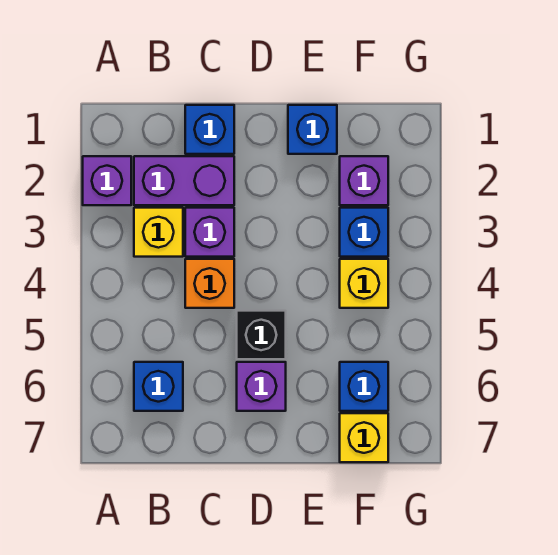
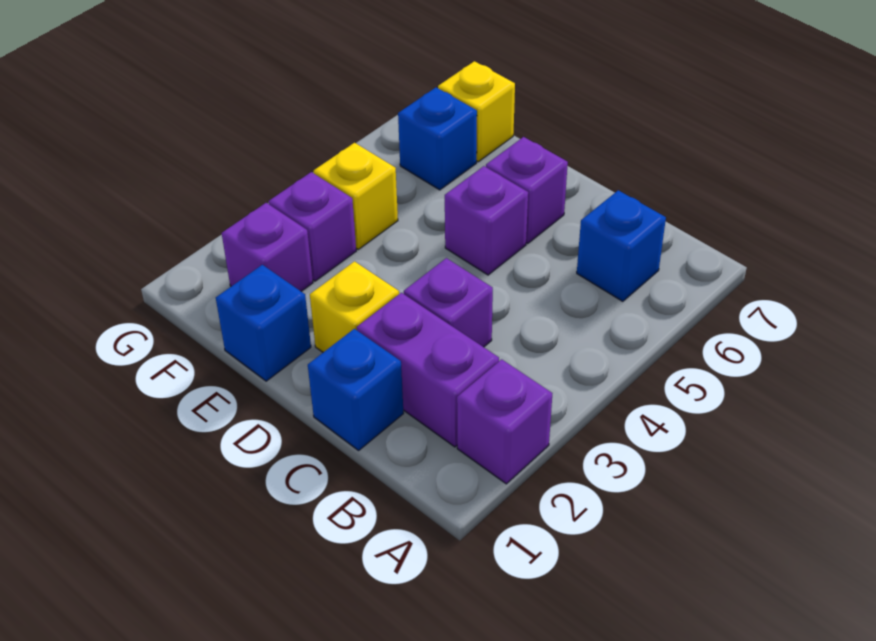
yellow 1x1 brick [134,208,183,257] -> yellow 1x1 brick moved to [310,261,399,352]
orange 1x1 brick [185,259,234,308] -> none
black 1x1 brick [237,311,286,359] -> purple 1x1 brick [445,166,528,275]
blue 1x1 brick [340,208,388,257] -> purple 1x1 brick [268,172,356,281]

